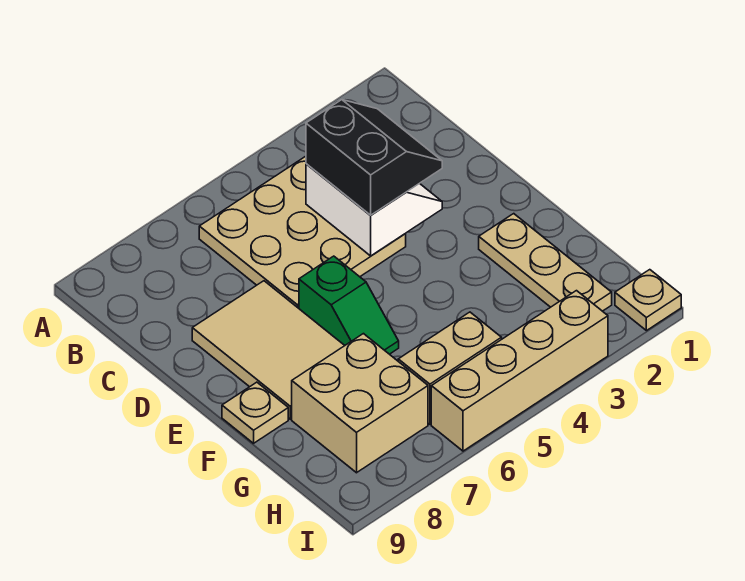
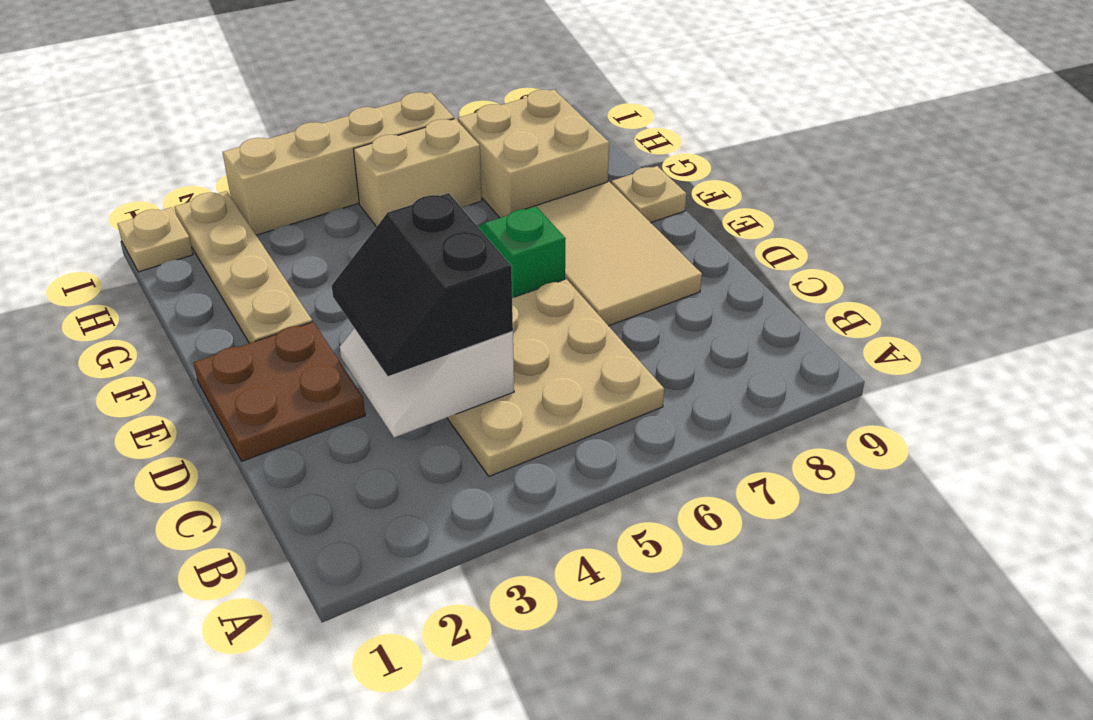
none -> brown 2x2 plate [193,322,365,461]
tan 1x3 plate [479,214,612,311] -> tan 1x4 plate [174,191,312,343]

